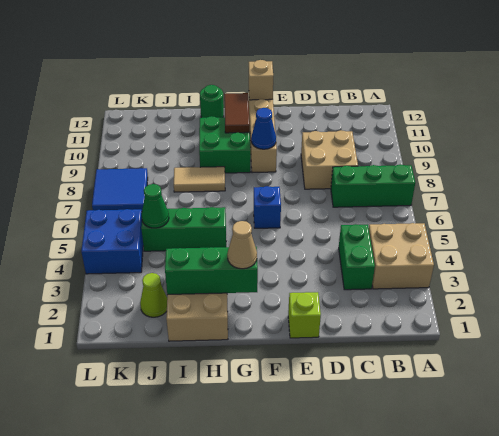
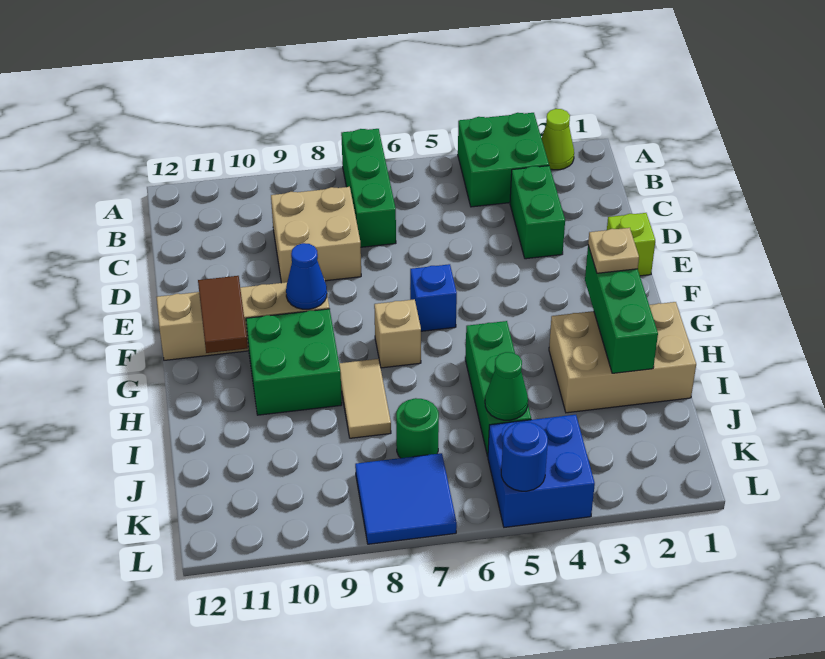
tan 2x2 brick [369,223,434,289] -> green 2x2 brick [458,113,549,207]
green 1x2 brick [339,224,375,290] -> green 1x2 brick turned to [510,166,565,259]
tan 1x1 brick [249,60,273,100] -> tan 1x1 brick moved to [374,299,421,368]
tan 1x1 cone [227,221,257,269] -> tan 1x1 plate [588,228,639,273]
brown 1x2 tile [224,93,250,133] -> brown 1x2 tile turned to [198,276,248,353]
green 1x1 round brick [200,85,224,118] -> green 1x1 round brick moved to [396,398,439,458]
lime 1x1 cone [140,273,167,317] -> lime 1x1 cone moved to [542,109,574,170]
none -> blue 1x1 round brick [501,422,548,491]

